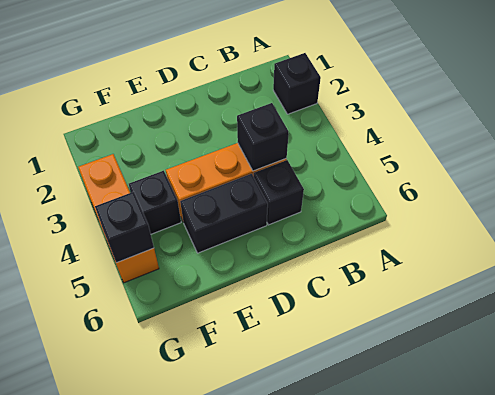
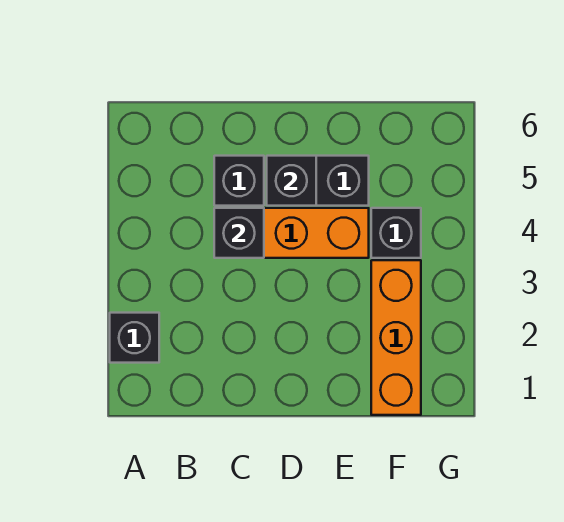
orange 1x3 brick [78,154,159,283] -> orange 1x3 brick moved to [371,260,421,415]
black 1x1 brick [95,192,154,263] -> black 1x1 brick moved to [267,156,316,206]

